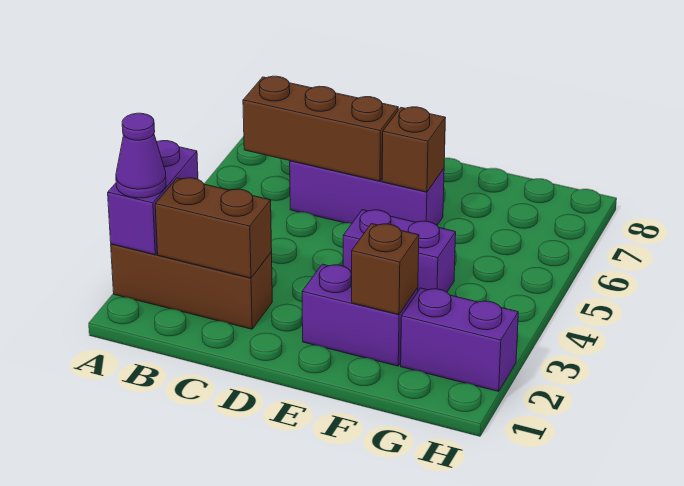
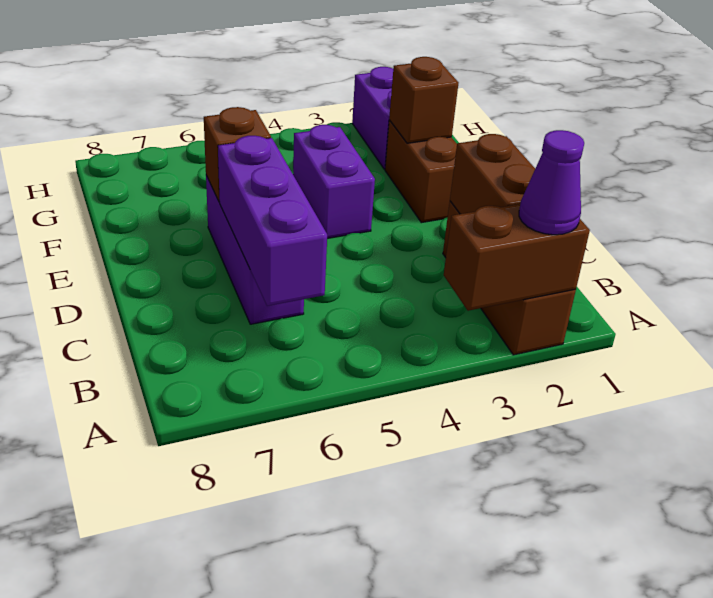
purple 1x2 brick [108,141,198,254] -> brown 1x2 brick [444,204,590,311]
brown 1x3 brick [243,76,398,181] -> purple 1x3 brick [218,136,327,306]
purple 1x2 brick [302,264,418,366] -> brown 1x2 brick [385,120,457,223]

